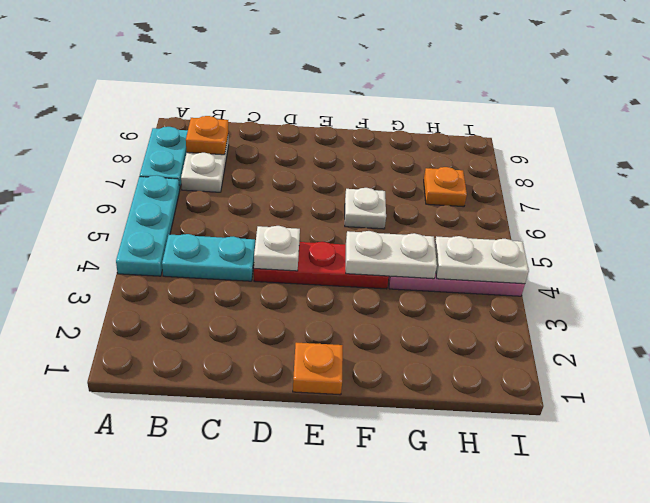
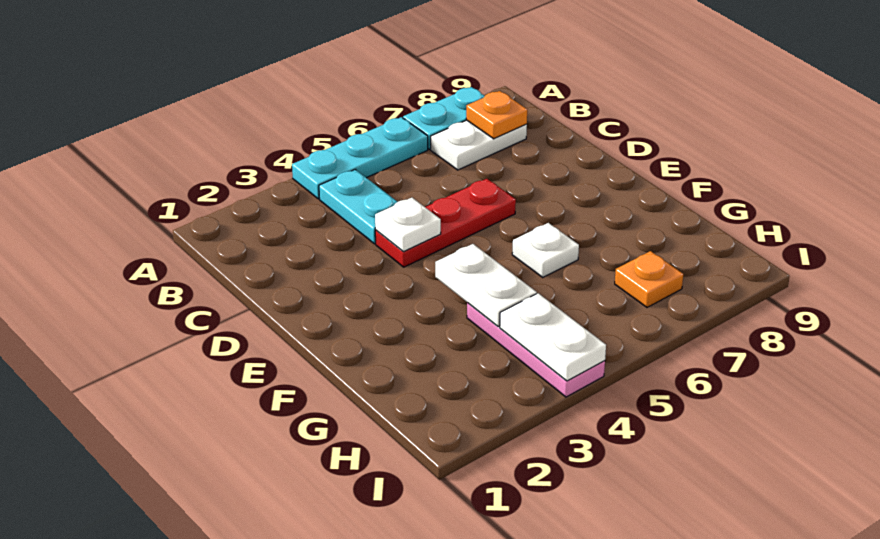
red 1x3 plate [254,242,389,289] -> red 1x3 plate turned to [375,179,516,267]
orange 1x1 plate [293,343,343,395] -> none

